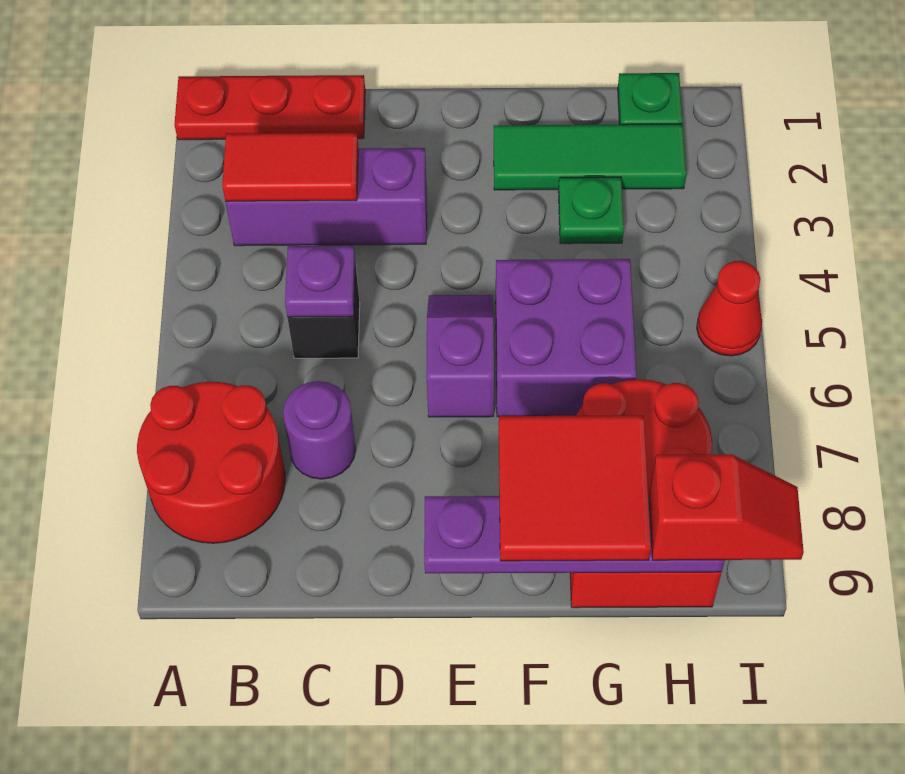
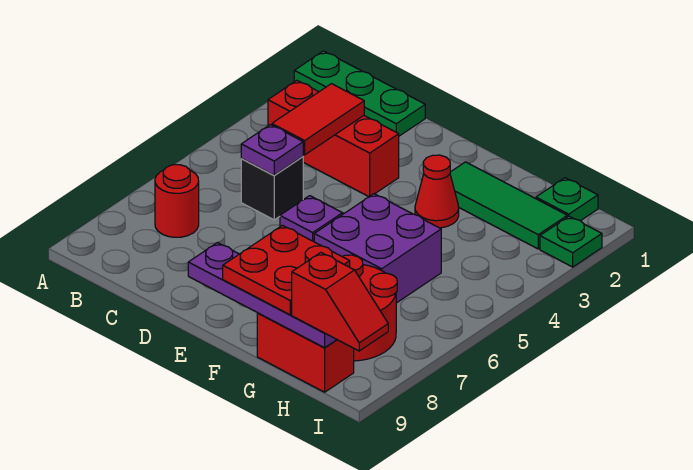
red 1x3 plate [174,75,365,140] -> green 1x3 plate [294,51,425,136]
red 2x2 round brick [137,382,285,543] -> red 1x1 round brick [155,165,199,237]
purple 1x3 brick [226,148,427,246] -> red 1x3 brick [268,81,399,197]
red 1x2 tile [222,133,358,201] -> red 1x2 tile turned to [272,84,364,155]
purple 1x1 round brick [283,381,356,479] -> none
red 2x2 tile [499,415,651,561] -> red 2x2 plate [223,225,350,315]
green 1x1 plate [558,177,624,244] -> green 1x1 plate moved to [540,216,602,267]
red 1x1 cone [697,261,762,356] -> red 1x1 cone moved to [415,155,459,228]

